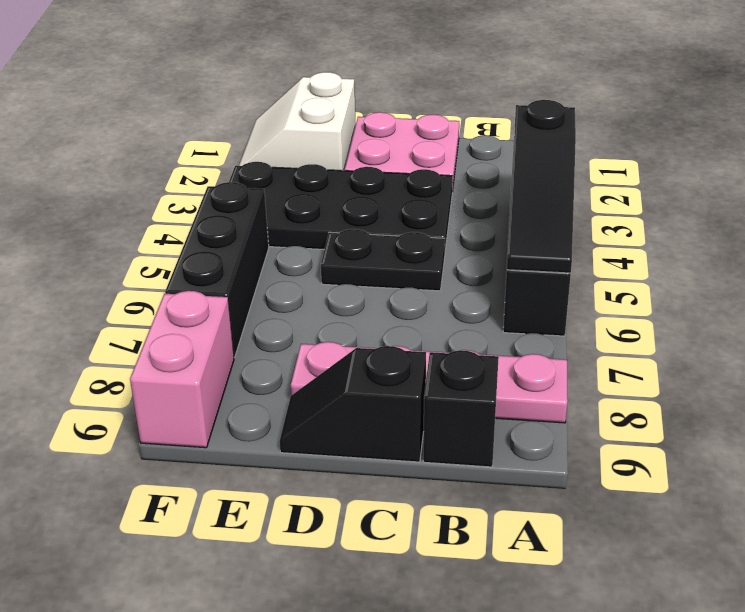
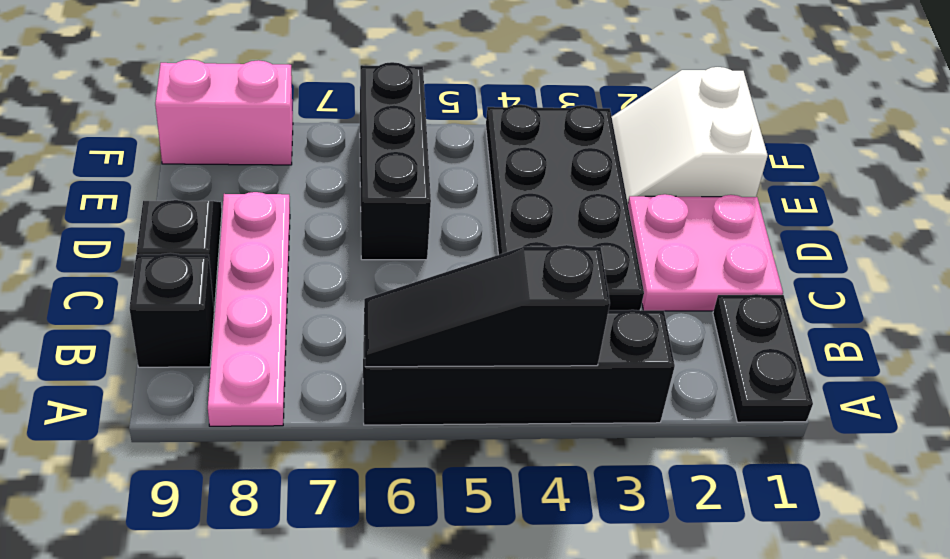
black 1x2 plate [321,229,445,291] -> black 1x2 plate moved to [713,294,813,422]
white 2x2 slope [239,72,356,171] -> white 2x2 slope turned to [612,67,768,203]
black 1x3 brick [165,182,269,358] -> black 1x3 brick turned to [360,62,431,260]

